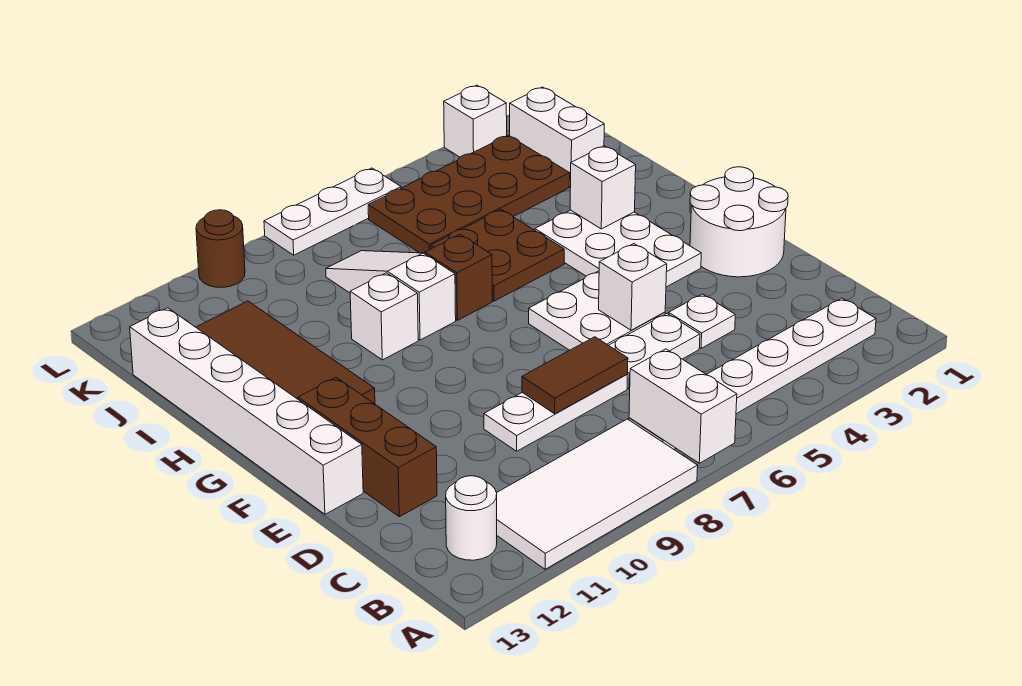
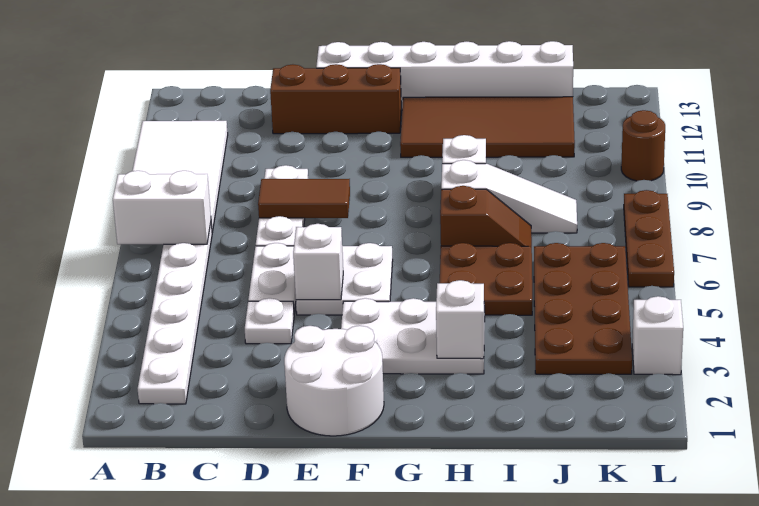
white 1x1 round brick [446,476,497,560] -> none
brown 1x2 tile [522,337,628,414] -> brown 1x2 tile turned to [258,179,350,218]
white 1x2 brick [510,87,604,187] -> none
white 1x3 plate [264,168,401,255] -> brown 1x3 plate [624,190,674,287]

